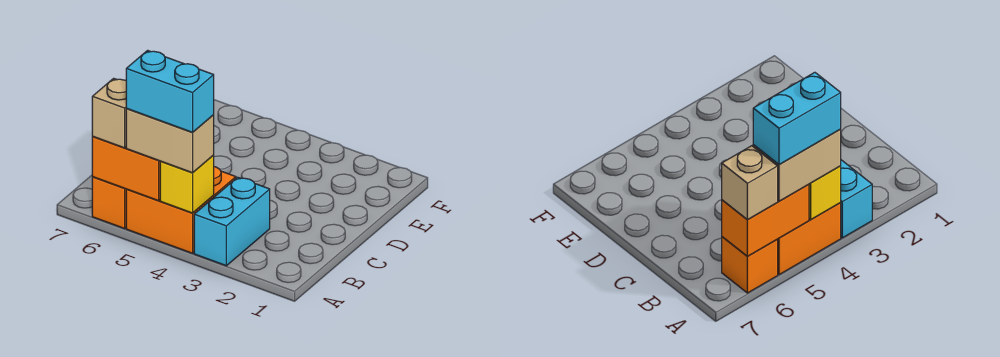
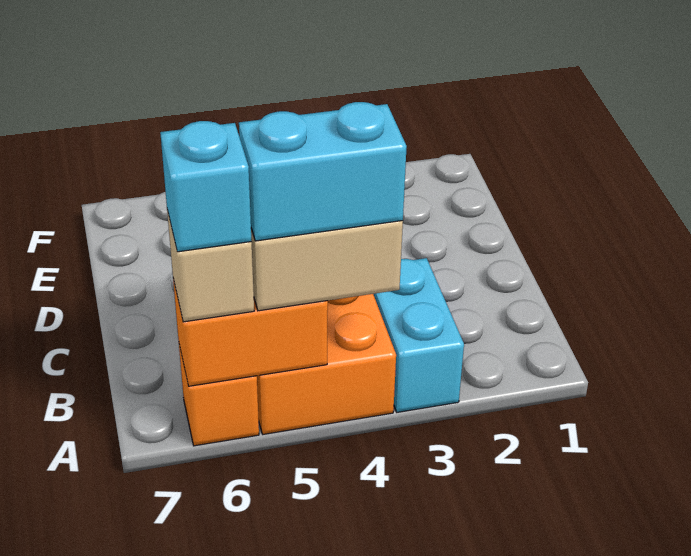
yellow 1x1 brick [160,155,214,213] -> none
none -> cyan 1x1 brick [160,121,252,252]

